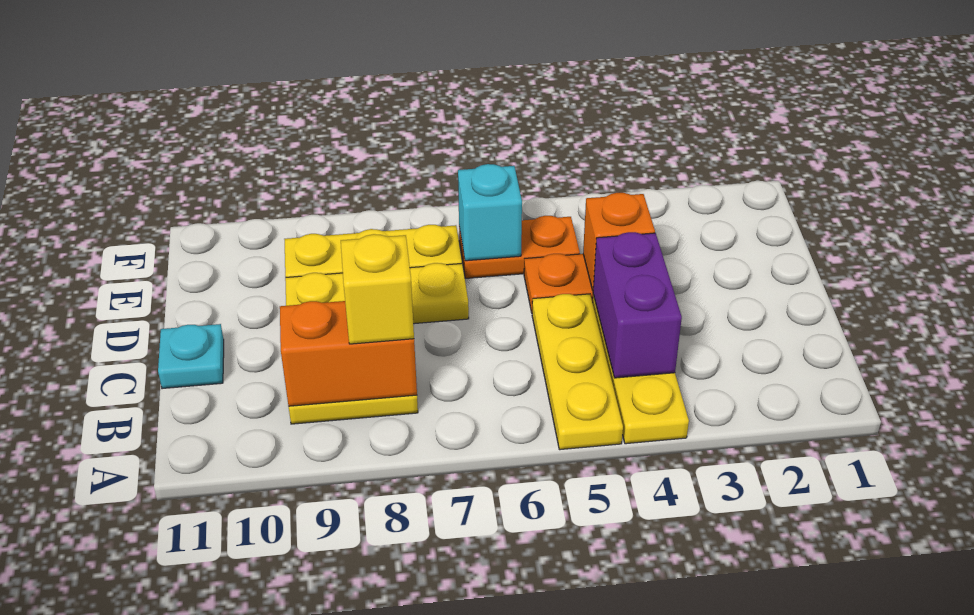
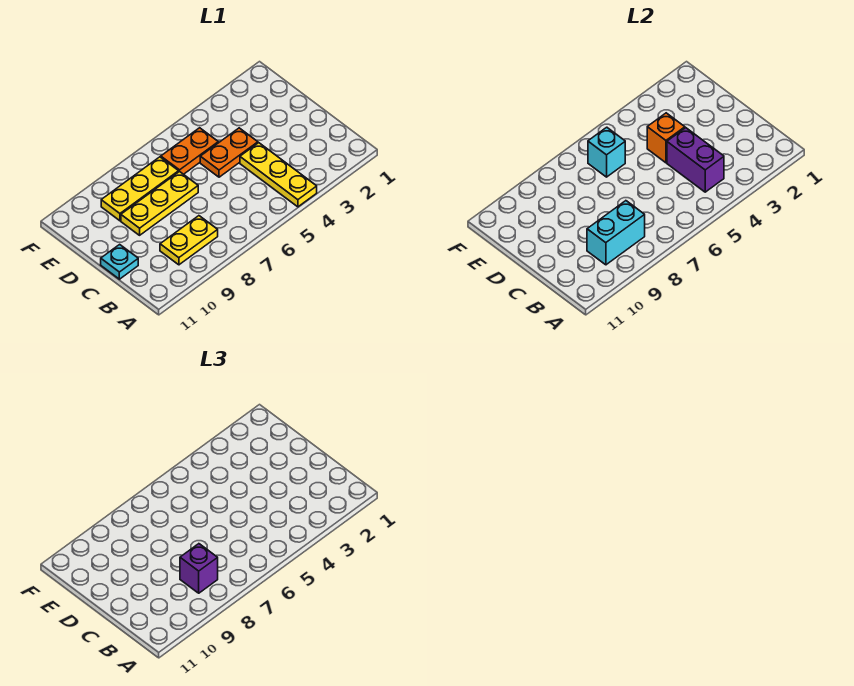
yellow 1x3 plate [532,294,623,450] -> none
orange 1x2 brick [280,301,417,406] -> cyan 1x2 brick [587,201,645,265]
yellow 1x1 brick [341,234,414,344] -> purple 1x1 brick [180,544,218,593]

